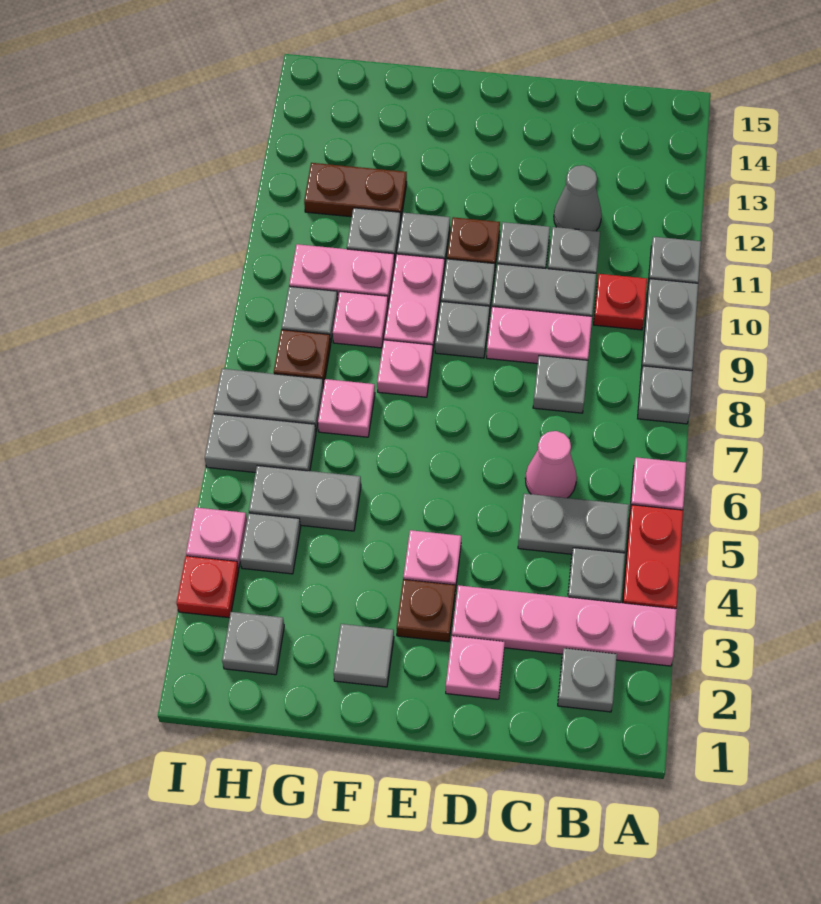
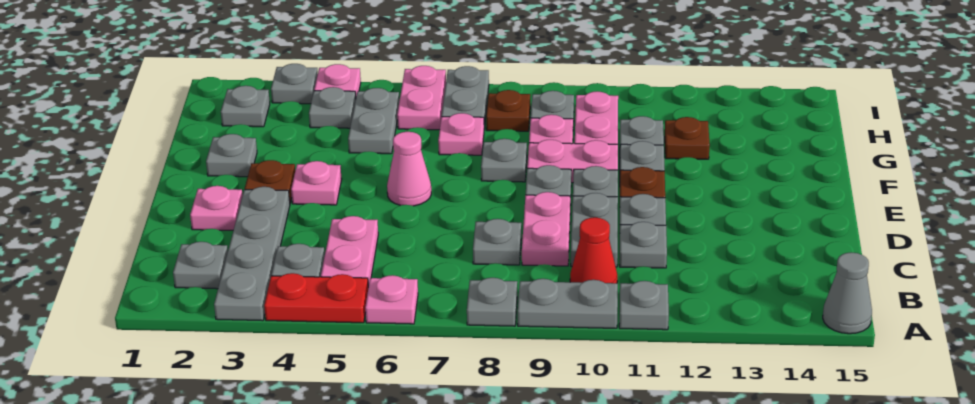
pink 1x4 plate [452,585,677,666] -> grey 1x4 plate [214,187,290,321]
grey 1x2 plate [518,494,629,554] -> pink 1x2 plate [321,216,378,287]
red 1x1 plate [594,274,647,330] -> red 1x1 cone [570,217,617,283]
pink 1x1 cone [525,431,577,498] -> pink 1x1 cone moved to [387,132,431,206]
grey 1x1 cone [554,165,602,231] -> grey 1x1 cone moved to [823,252,872,334]
grey 1x1 tile [334,624,394,687] -> grey 1x1 plate [206,134,257,177]
pink 1x1 plate [377,340,433,397] -> grey 1x1 plate [481,139,527,182]
brown 1x2 plate [304,163,407,218] -> brown 1x1 plate [665,117,710,159]
grey 1x2 plate [205,414,316,473] -> pink 1x2 plate [397,66,446,130]
red 1x1 plate [177,556,239,618] -> grey 1x1 plate [271,64,318,104]

